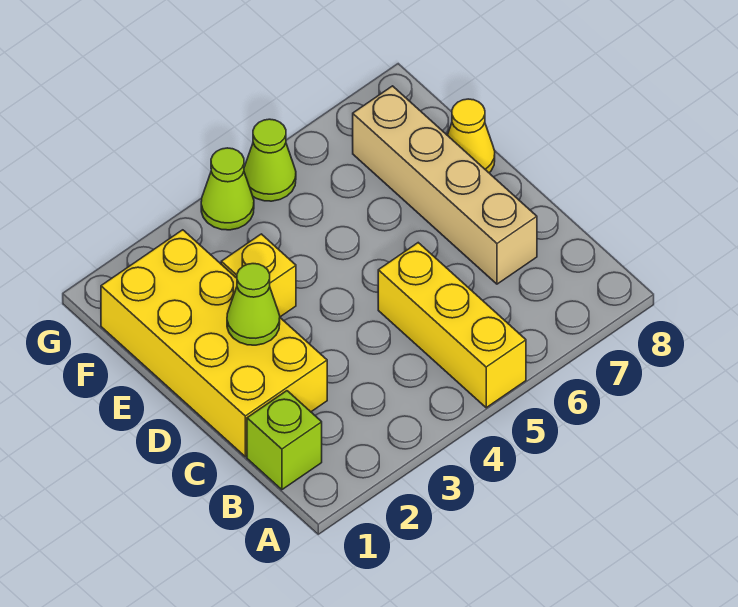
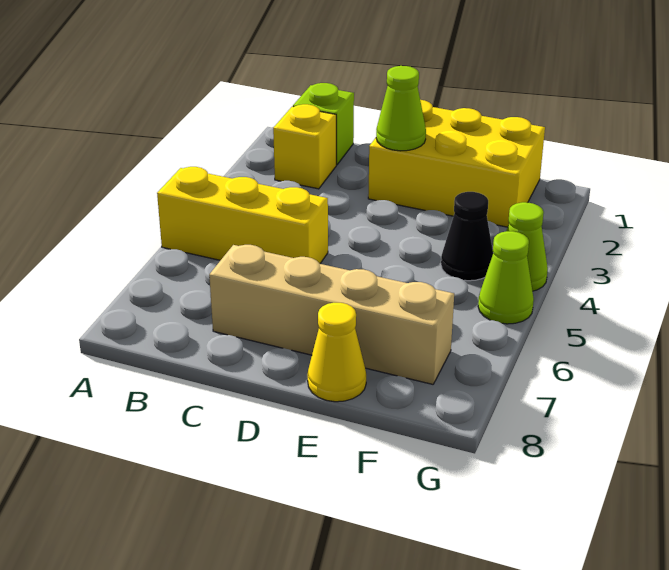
yellow 2x4 brick [101,230,327,457] -> yellow 2x3 brick [368,100,545,227]
yellow 1x1 brick [221,234,296,317] -> yellow 1x1 brick moved to [273,104,336,189]
none -> black 1x1 cone [441,192,493,281]

